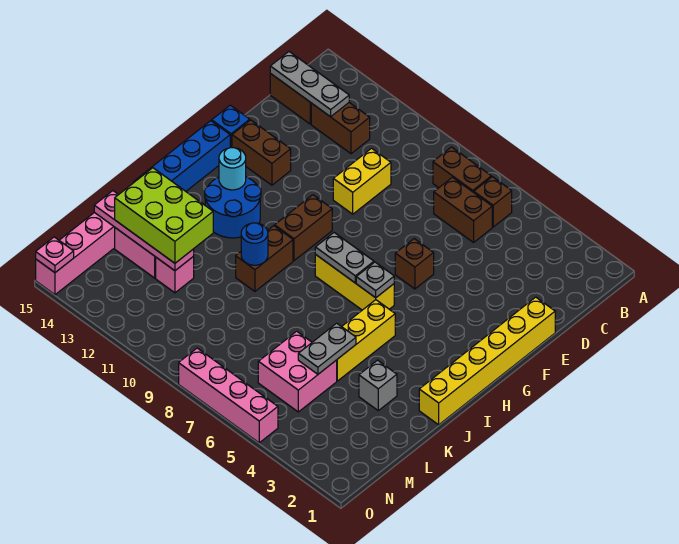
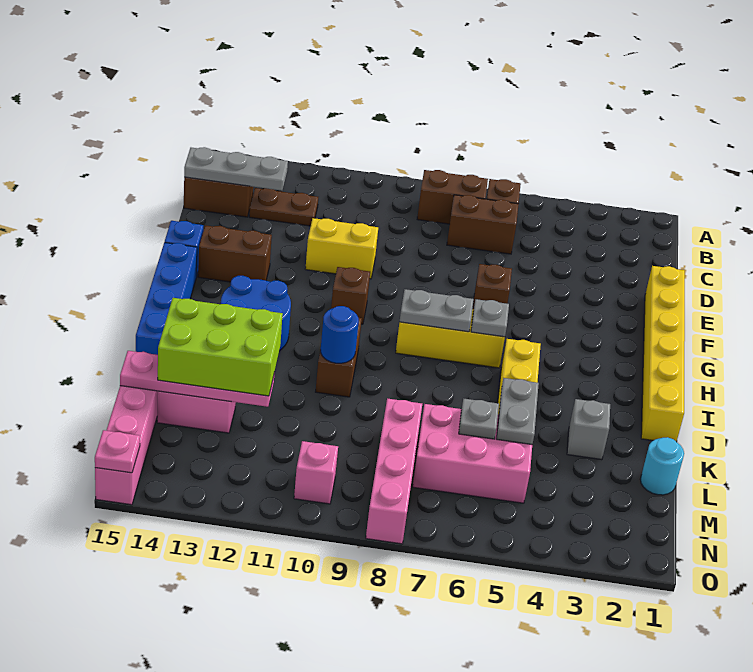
brown 1x2 brick [311,103,370,154] -> brown 1x2 plate [249,188,318,226]
yellow 1x2 brick [333,148,391,214] -> yellow 1x2 brick turned to [305,218,378,279]
brown 1x2 brick [275,195,332,260] -> brown 1x1 brick [331,267,370,324]
cyan 1x1 round brick [219,148,246,190] -> cyan 1x1 round brick moved to [640,437,684,495]
pink 2x2 brick [258,331,337,412] -> pink 2x3 brick [413,404,532,503]
none -> grey 1x1 plate [459,399,499,439]
pink 1x1 brick [156,256,194,293] -> pink 1x1 brick moved to [294,441,338,504]
pink 1x4 brick [179,348,278,443] -> pink 1x4 brick turned to [366,398,422,544]

